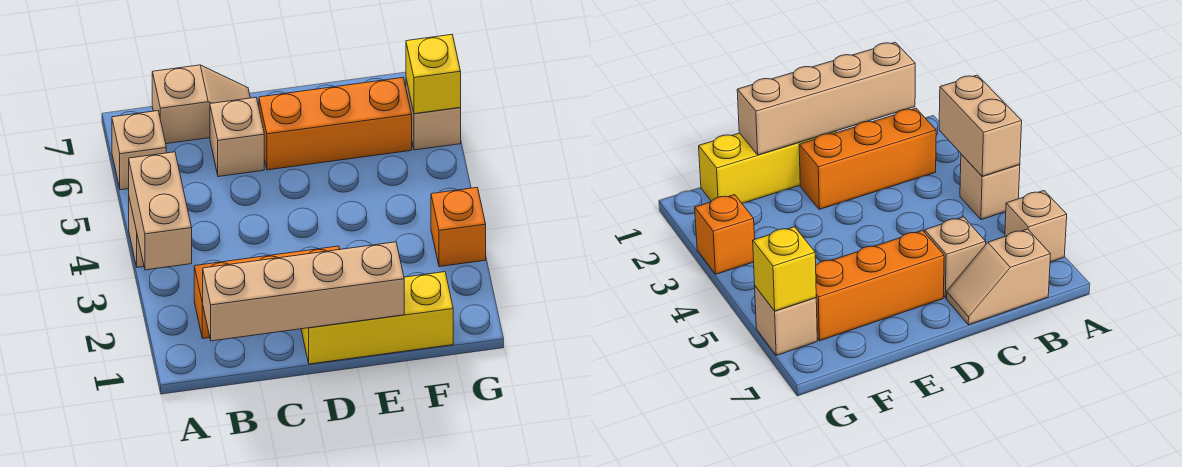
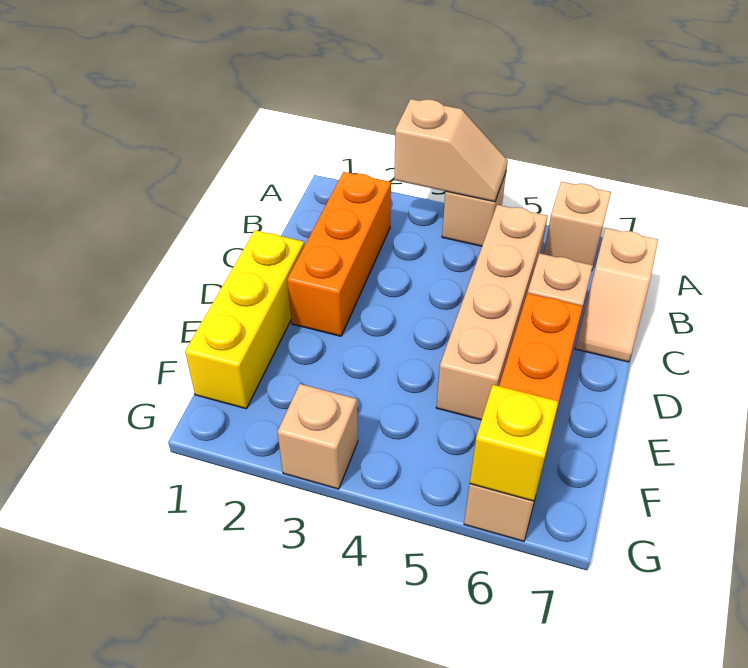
tan 1x2 brick [129,152,192,270] -> tan 1x2 slope [394,99,508,202]
tan 1x4 brick [202,242,404,341] -> tan 1x4 brick moved to [436,205,548,420]
orange 1x1 brick [431,187,486,267] -> tan 1x1 brick [277,384,358,489]

